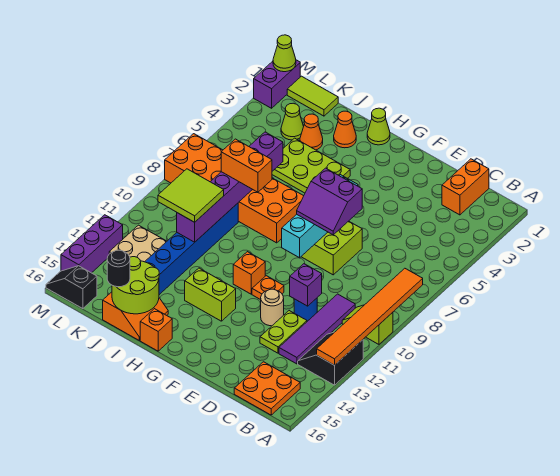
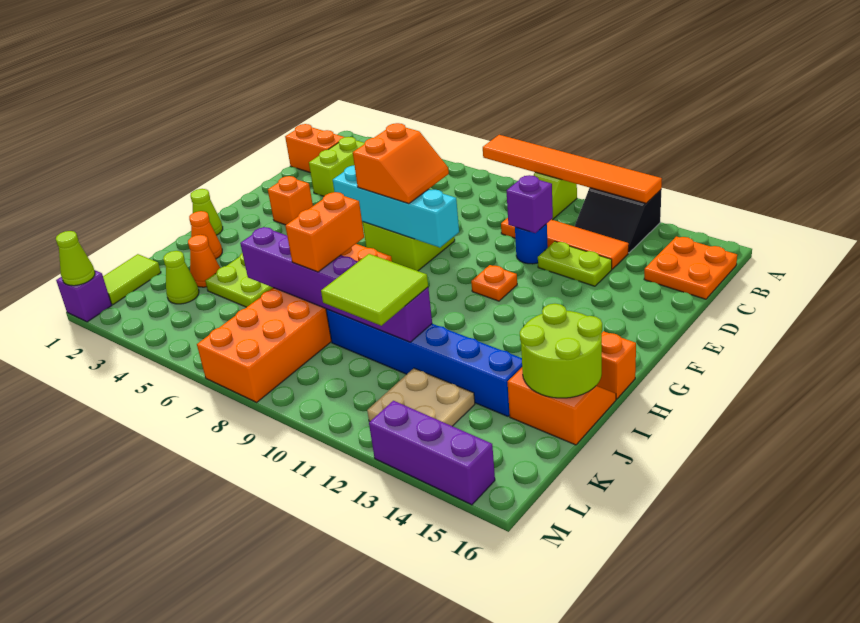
purple 1x4 tile [279,294,355,364] -> orange 1x4 tile [501,218,629,269]
purple 2x2 slope [297,168,362,235] -> orange 2x2 slope [353,123,449,204]
tan 1x1 round brick [261,289,284,326] -> none
orange 1x1 brick [233,252,265,294] -> orange 1x1 brick moved to [268,176,313,225]
lime 1x2 brick [185,268,236,321] -> lime 1x2 brick moved to [309,137,365,196]
black 1x1 round brick [107,250,130,287] -> none
black 1x2 slope [46,266,97,309] -> none
purple 1x2 brick [254,60,300,108] -> purple 1x1 brick [56,270,112,322]

